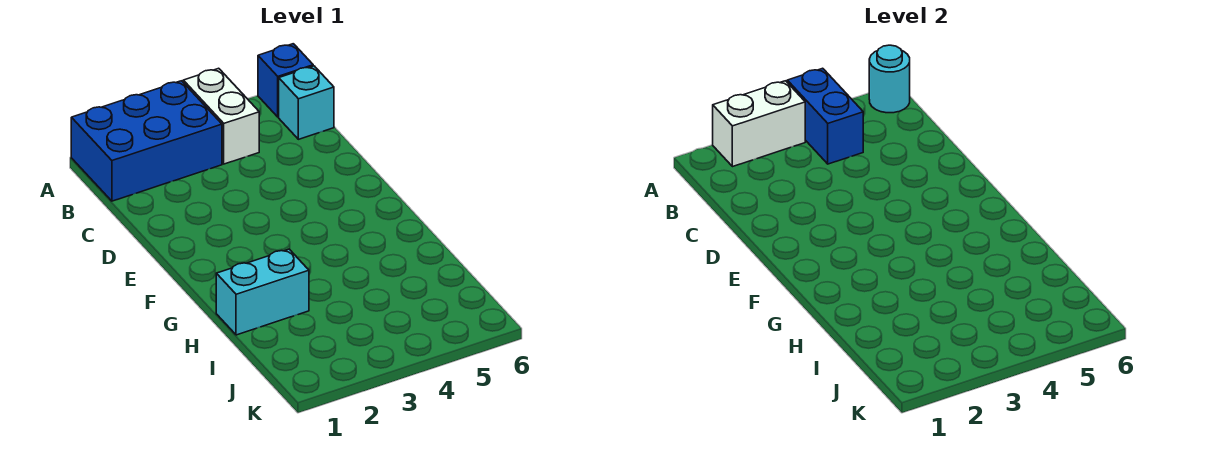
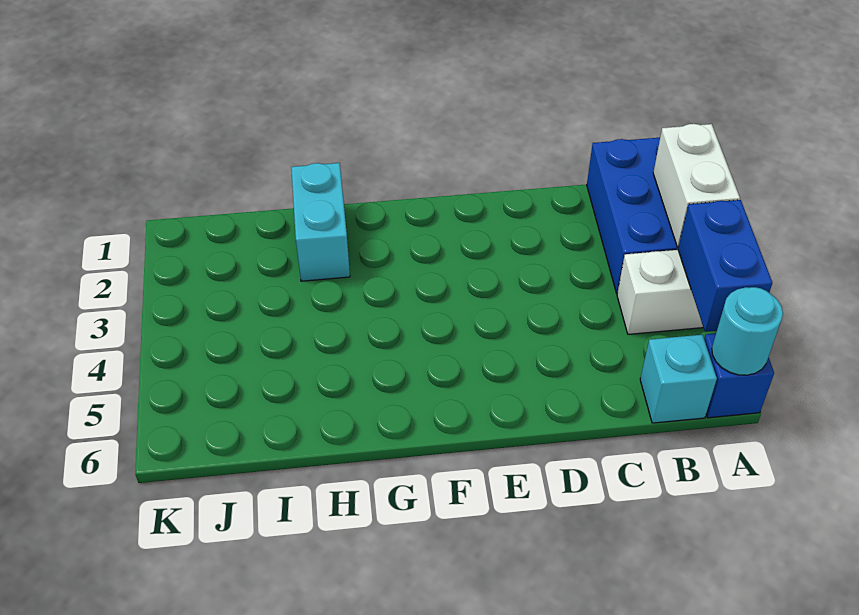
blue 1x2 brick [787,68,863,164] -> blue 1x2 brick turned to [678,200,772,332]

